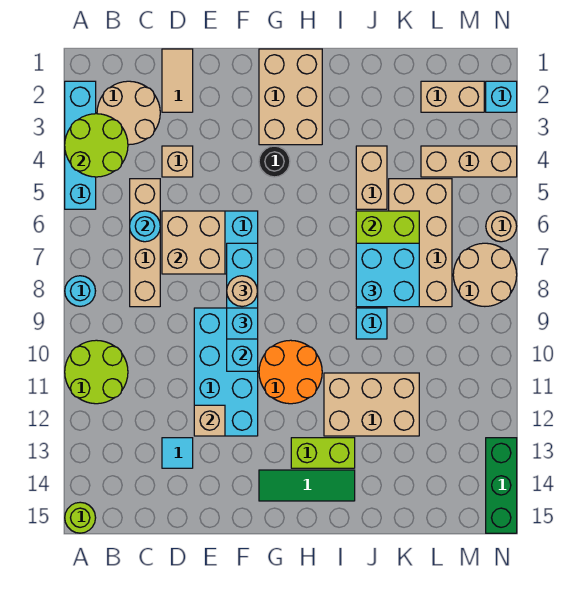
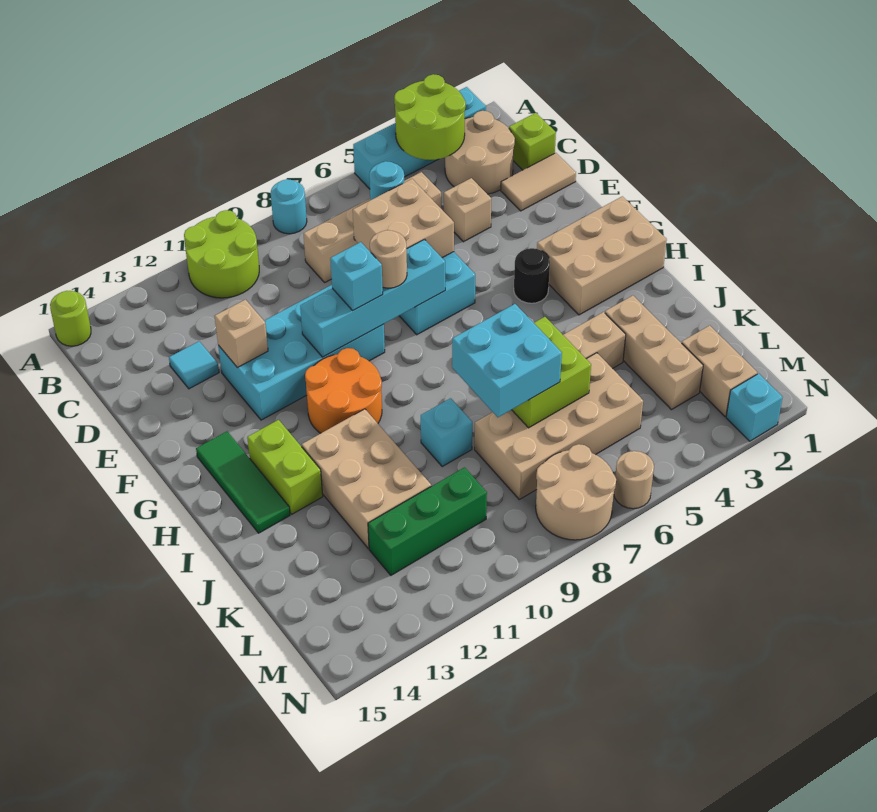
none -> lime 1x1 brick [509,113,556,170]
tan 1x3 brick [421,146,517,177] -> tan 1x3 brick moved to [605,296,703,410]
green 1x3 brick [486,438,517,533] -> green 1x3 brick moved to [368,467,487,575]

